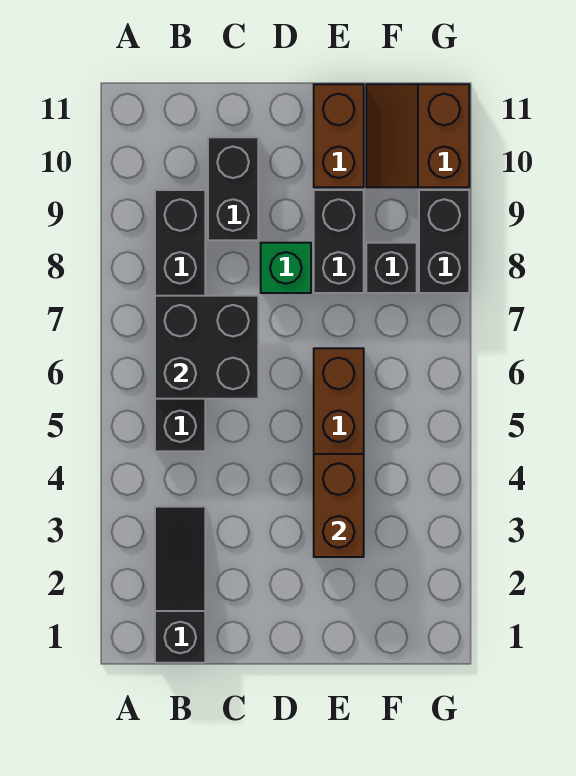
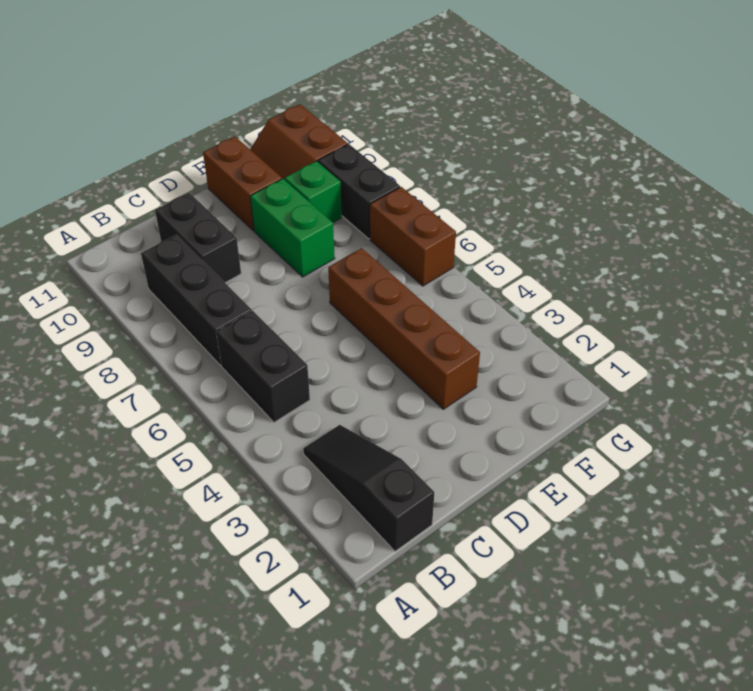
black 2x2 brick [155,296,258,399] -> none
green 1x1 brick [261,243,311,293] -> green 1x1 brick moved to [285,161,342,222]
brown 1x2 brick [314,454,364,557] -> brown 1x2 brick moved to [370,187,456,286]
black 1x2 brick [314,190,364,293] -> green 1x2 brick [250,179,335,277]
black 1x1 brick [366,243,417,293] -> none

